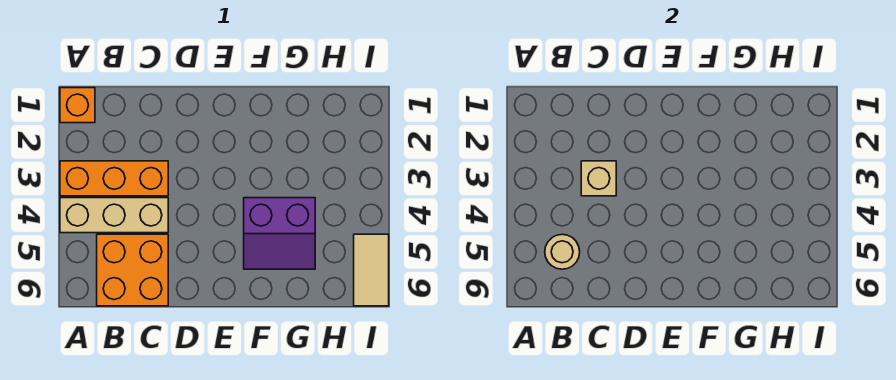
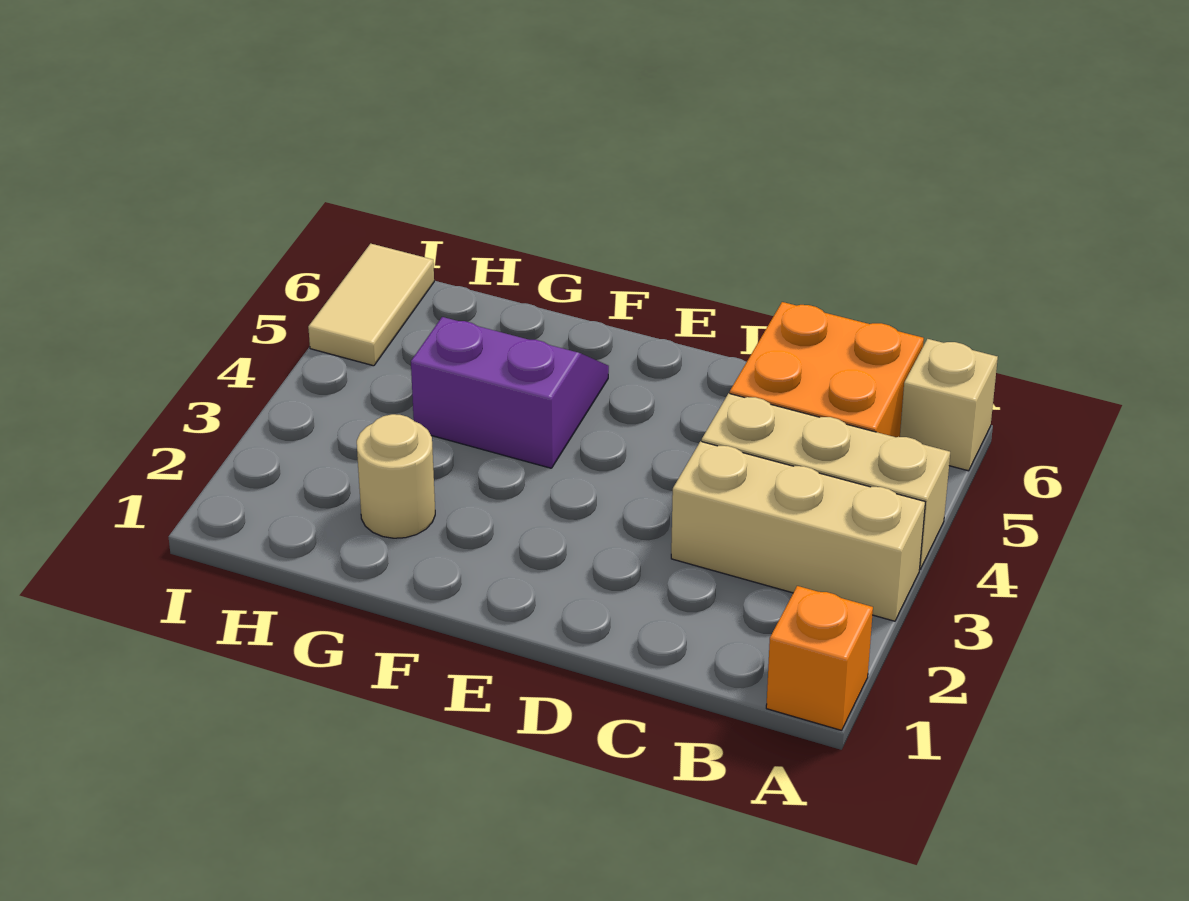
orange 1x3 brick [60,161,168,196] -> tan 1x3 brick [671,441,925,621]
tan 1x1 round brick [545,234,580,269] -> tan 1x1 round brick moved to [357,414,435,538]
tan 1x1 brick [581,161,616,196] -> tan 1x1 brick moved to [900,339,998,471]

